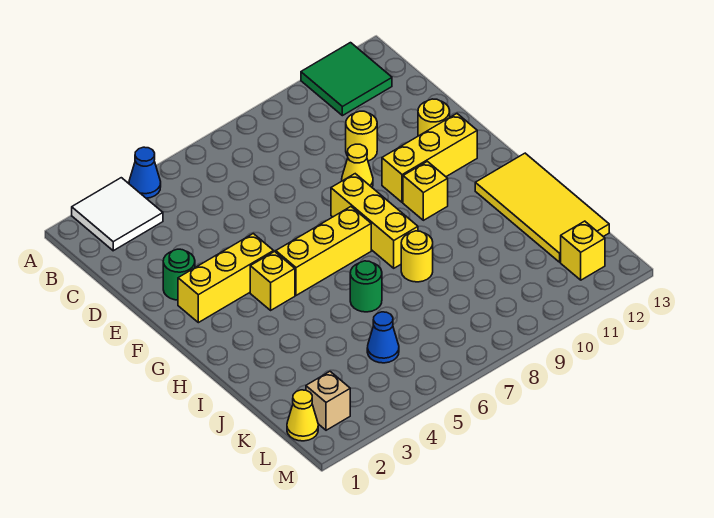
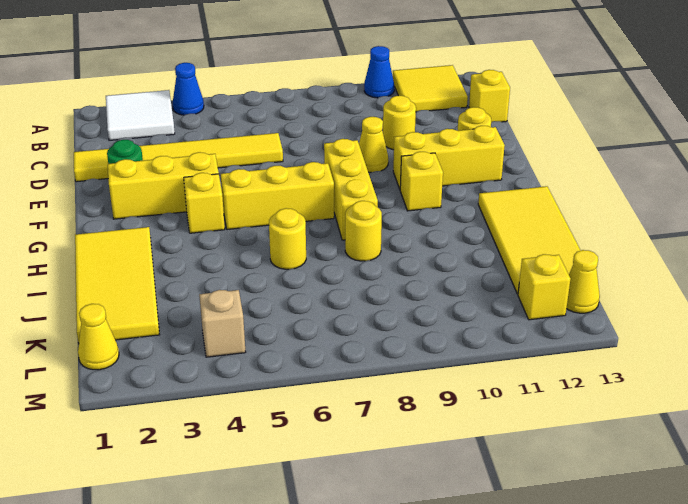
green 2x2 tile [301,43,392,116] -> yellow 2x2 tile [393,65,468,112]
none -> yellow 1x1 brick [469,70,510,122]
none -> yellow 1x6 tile [74,133,283,182]
none -> yellow 2x4 tile [75,227,160,343]
green 1x1 round brick [350,261,382,312] -> yellow 1x1 round brick [269,208,306,269]
blue 1x1 cone [367,312,399,363] -> blue 1x1 cone moved to [364,46,394,98]
tan 1x1 brick [306,372,350,430] -> tan 1x1 brick moved to [199,290,246,357]
none -> yellow 1x1 cone [567,250,600,313]

